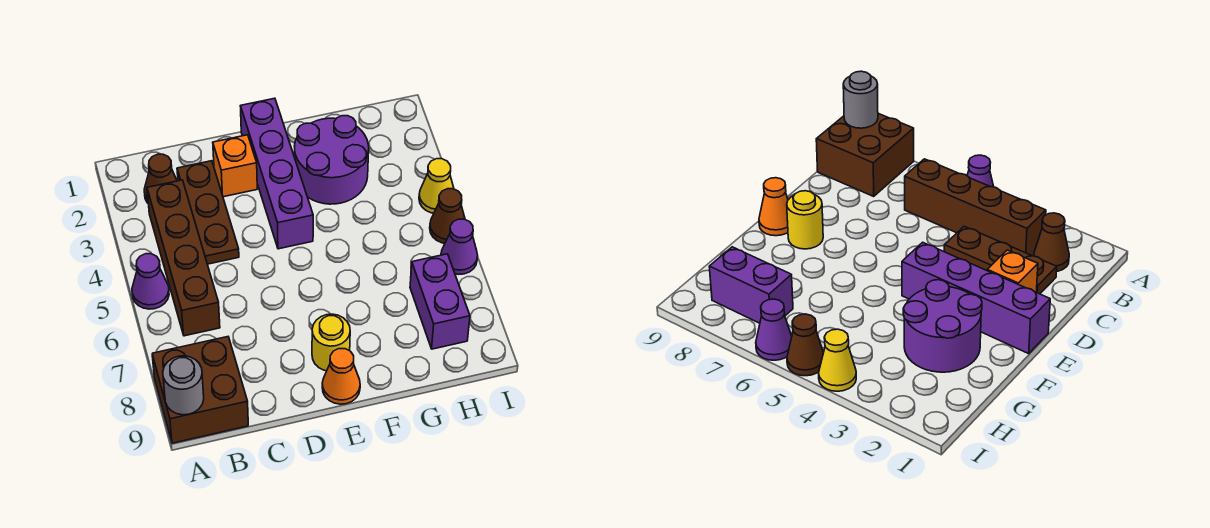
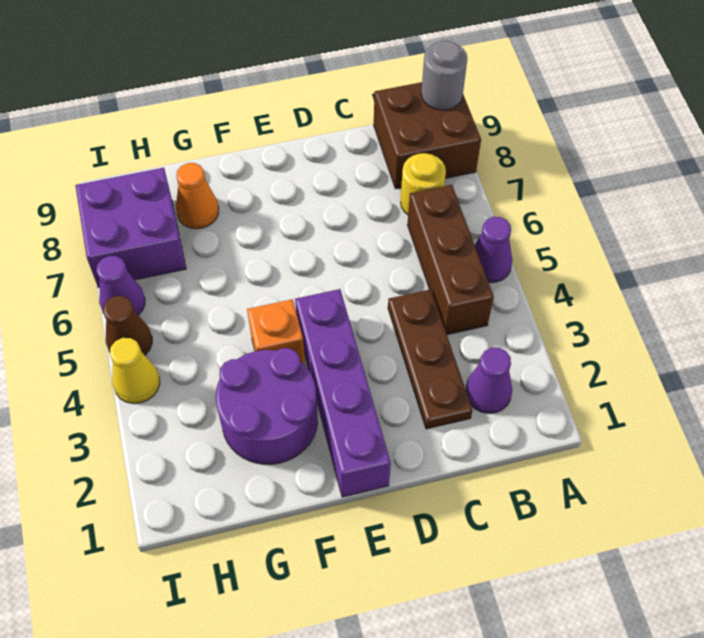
brown 1x1 cone [144,154,177,203] -> purple 1x1 cone [466,348,512,413]
brown 1x4 brick [147,180,220,336] -> brown 1x3 brick [407,185,494,335]
orange 1x1 brick [213,135,257,197] -> orange 1x1 brick moved to [247,299,305,365]
yellow 1x1 round brick [312,314,350,371] -> yellow 1x1 round brick moved to [401,153,446,215]
orange 1x1 cone [322,349,360,404] -> orange 1x1 cone moved to [176,163,219,229]
purple 1x2 brick [410,254,470,349] -> purple 2x2 brick [75,168,186,288]

